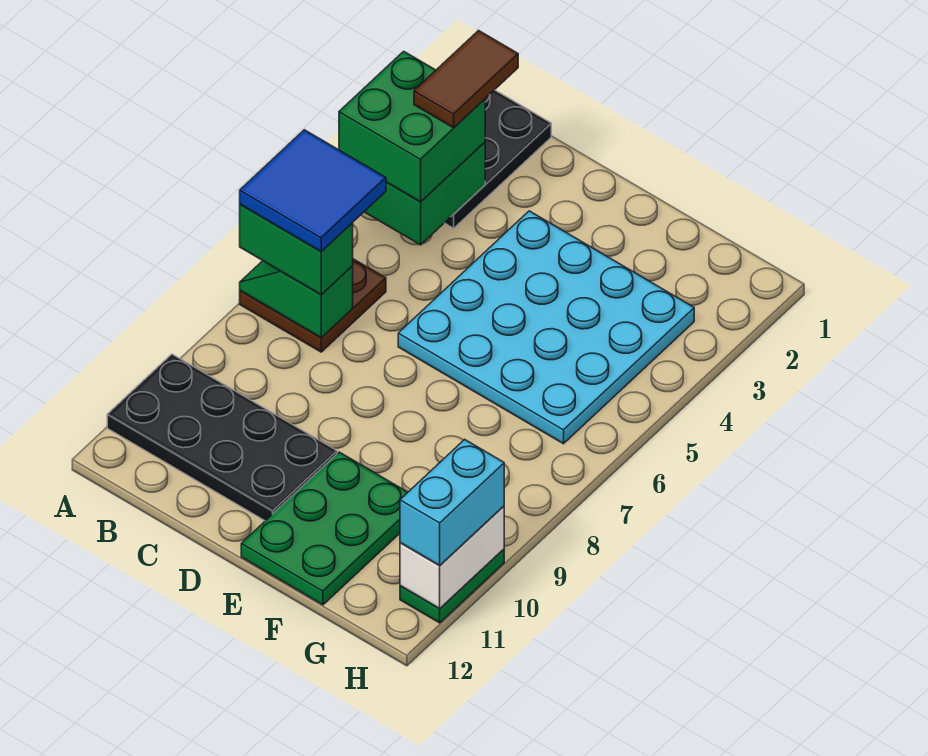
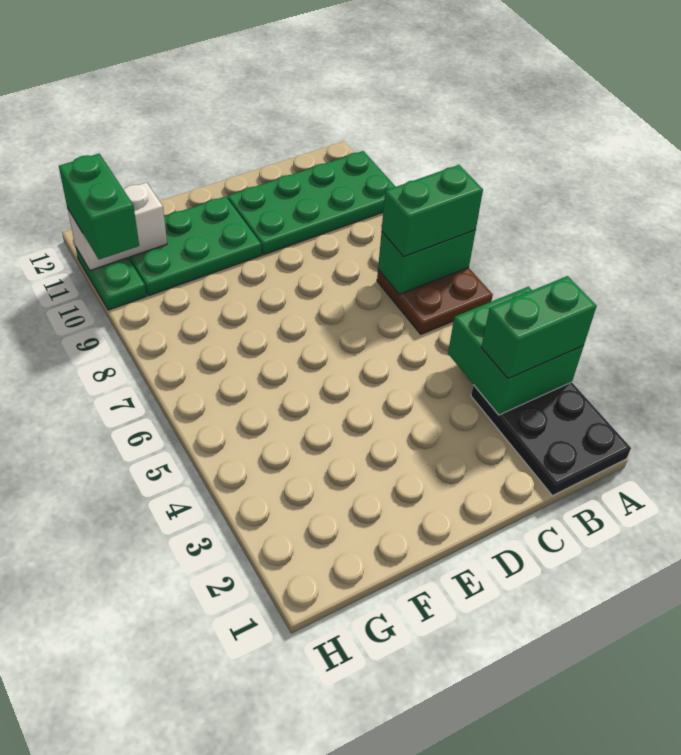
green 2x2 brick [339,51,485,202] -> green 1x2 brick [481,276,597,379]
blue 2x2 tile [240,130,386,252] -> none
green 1x2 slope [240,261,353,338] -> green 1x2 brick [378,230,476,294]
black 2x4 plate [107,354,337,521] -> green 2x4 plate [228,151,396,255]
brown 1x2 tile [414,31,518,128] -> none
cyan 4x4 plate [398,211,694,444] -> none
green 2x3 plate [241,452,408,605] -> green 2x3 plate turned to [129,196,262,296]
white 1x2 brick [400,506,504,608] -> white 1x2 brick turned to [67,182,167,270]
cyan 1x2 brick [400,439,504,566] -> green 1x2 brick [59,154,139,259]

